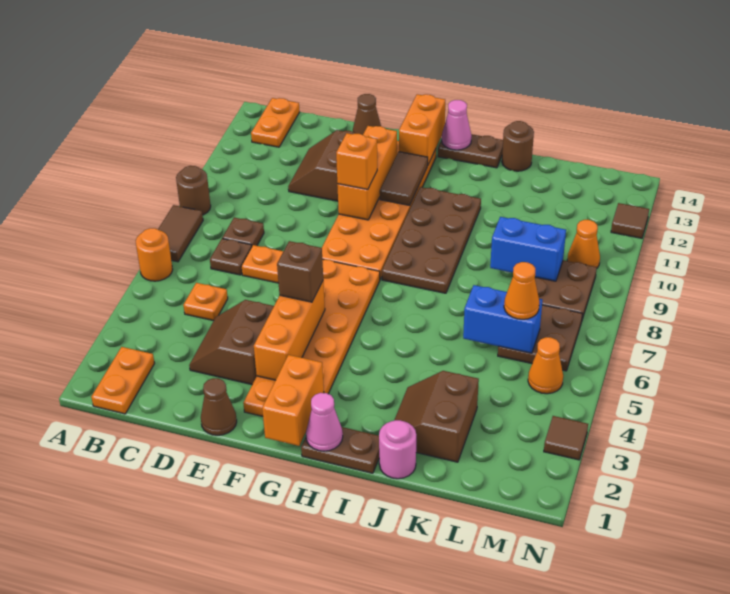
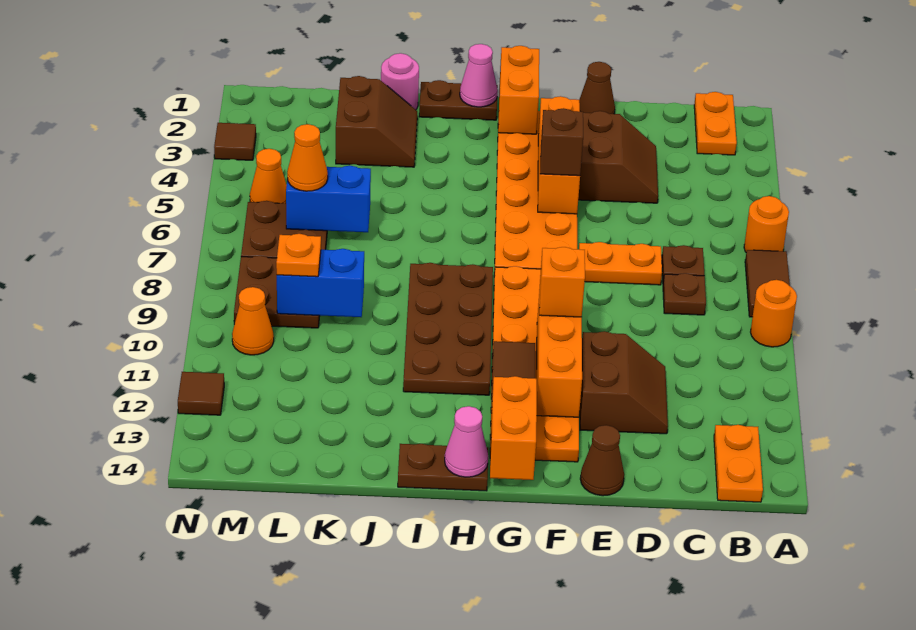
brown 1x1 round brick [176,166,211,215] -> orange 1x1 round brick [751,280,797,347]
orange 1x1 plate [183,283,228,321] -> orange 1x1 plate moved to [276,234,321,277]
brown 1x1 round brick [502,121,534,171] -> none

